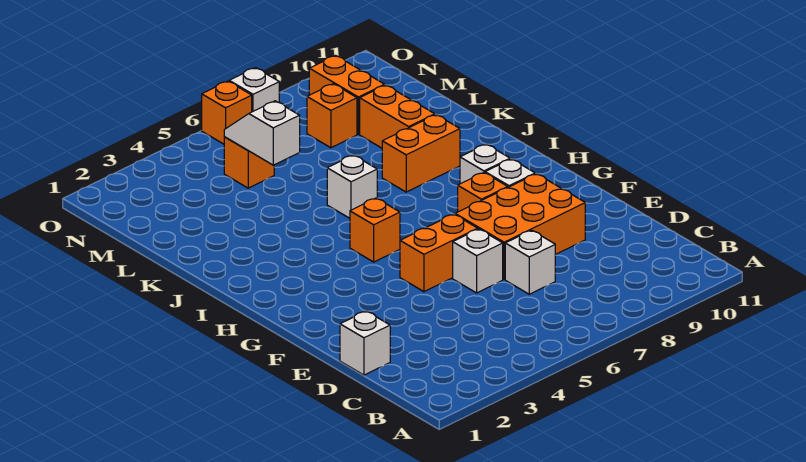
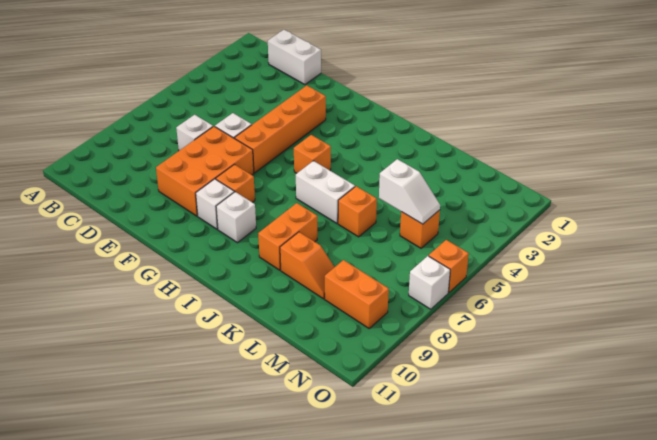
white 1x1 brick [340,311,390,375] -> white 1x2 brick [268,30,321,85]
orange 1x2 brick [400,214,478,292] -> orange 1x4 brick [235,86,326,173]
white 1x1 brick [327,155,377,218] -> white 1x2 brick [296,161,355,223]
orange 1x2 brick [360,85,435,148] -> orange 1x2 slope [280,232,334,299]
orange 1x1 brick [307,84,357,148] -> orange 1x1 brick moved to [338,186,377,237]

